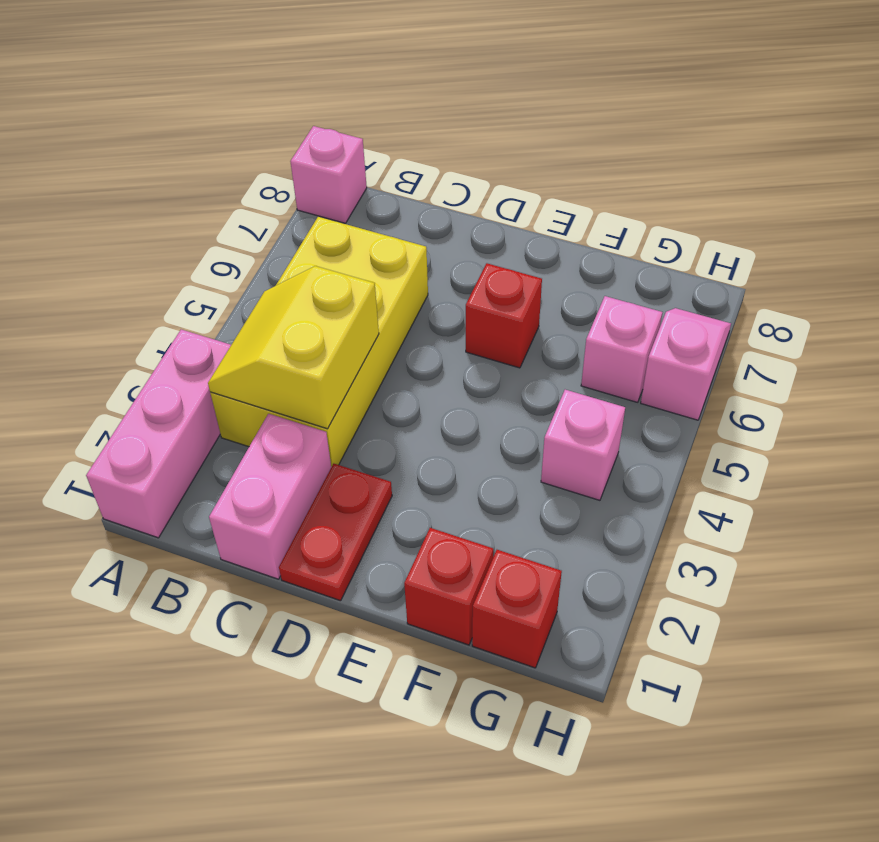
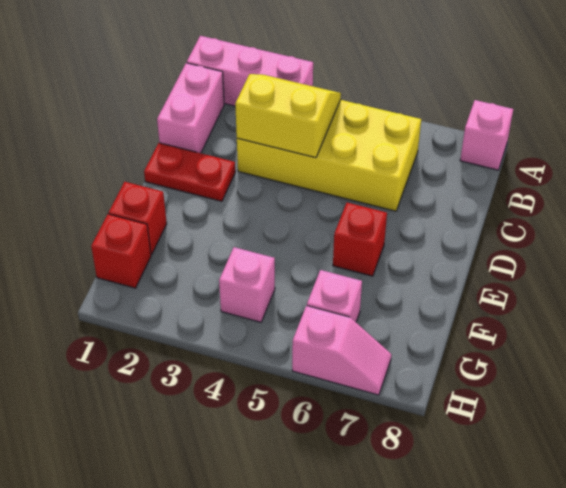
pink 1x2 brick [209,414,331,579] -> pink 1x2 brick turned to [157,63,224,153]

